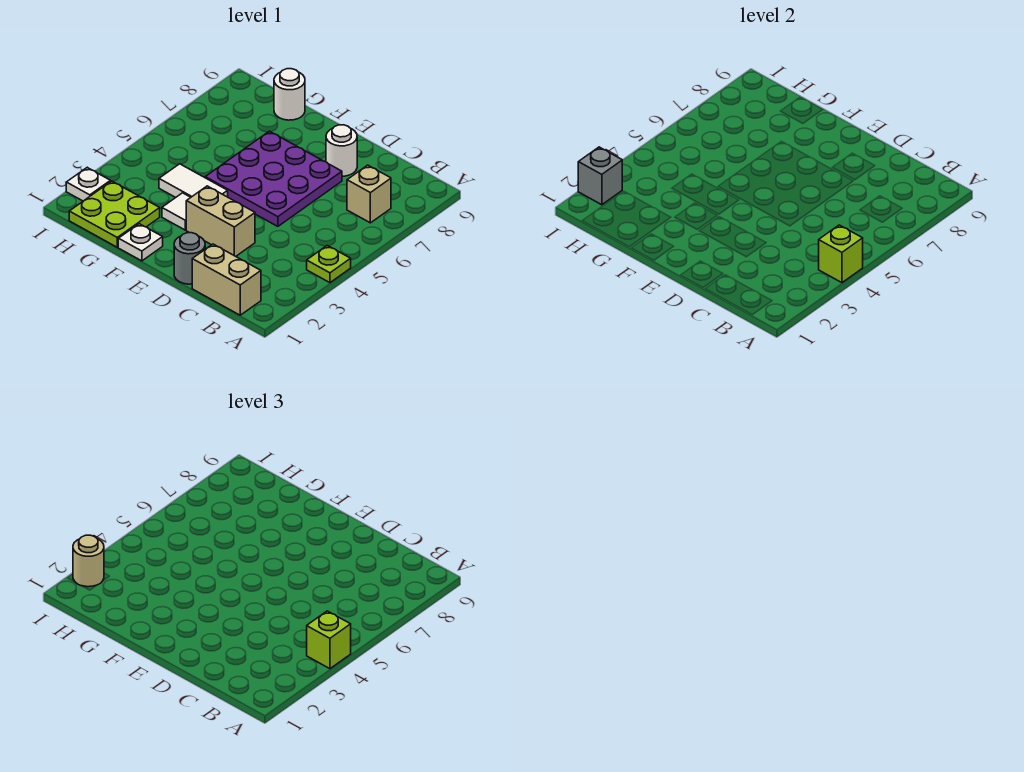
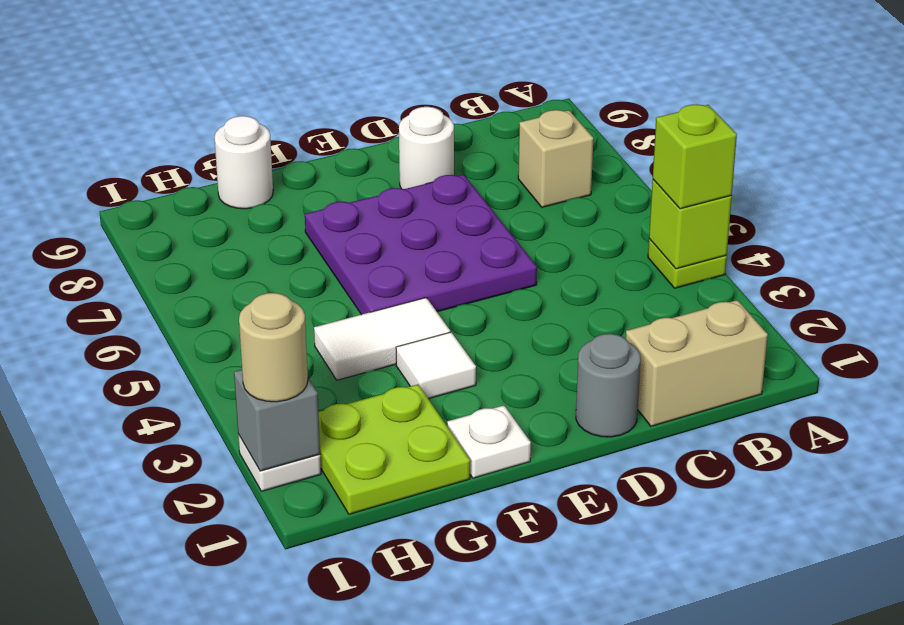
tan 1x2 brick [186,186,255,256] -> none

